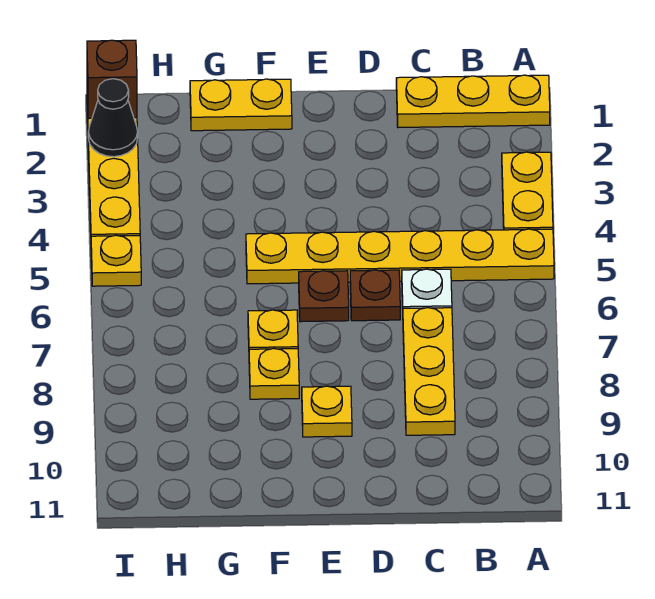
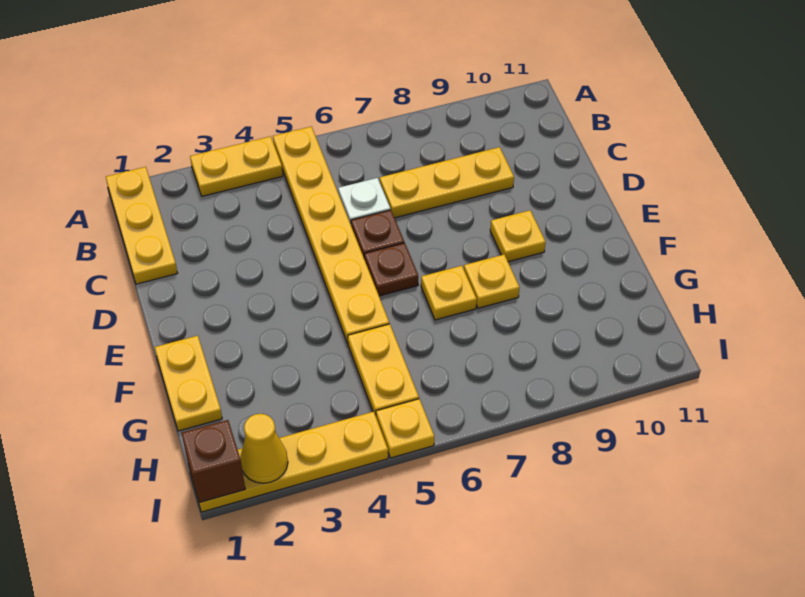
none -> yellow 1x2 plate [348,324,419,415]
black 1x1 cone [88,79,138,157] -> yellow 1x1 cone [240,414,288,483]

